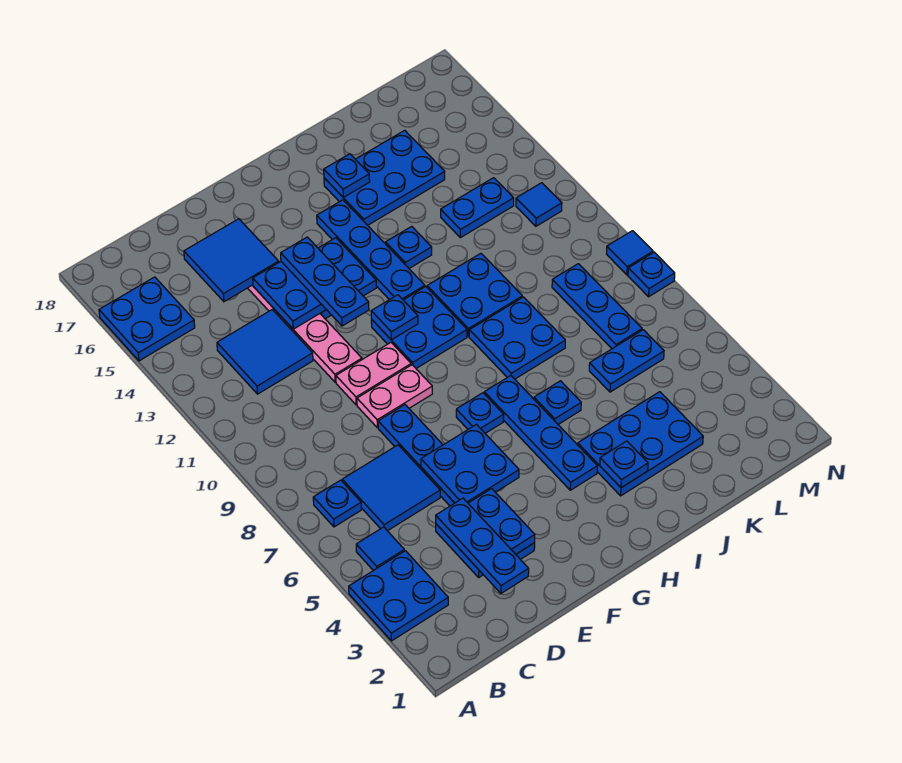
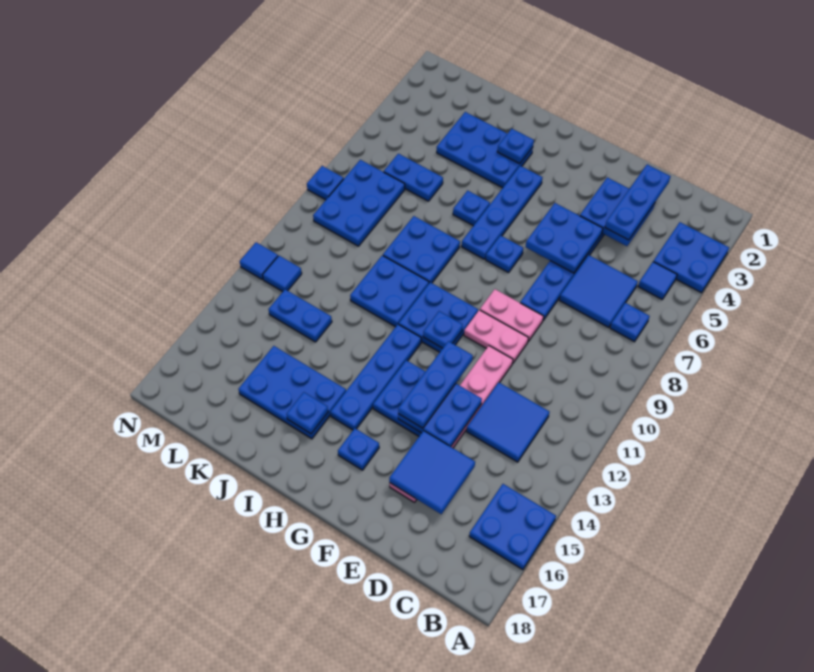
blue 1x1 plate [386,226,432,268] -> blue 1x1 plate moved to [338,428,379,470]
blue 1x3 plate [552,264,642,349] -> blue 2x3 plate [313,160,405,246]
blue 1x1 tile [607,231,653,275] -> blue 1x1 tile moved to [240,242,278,279]

